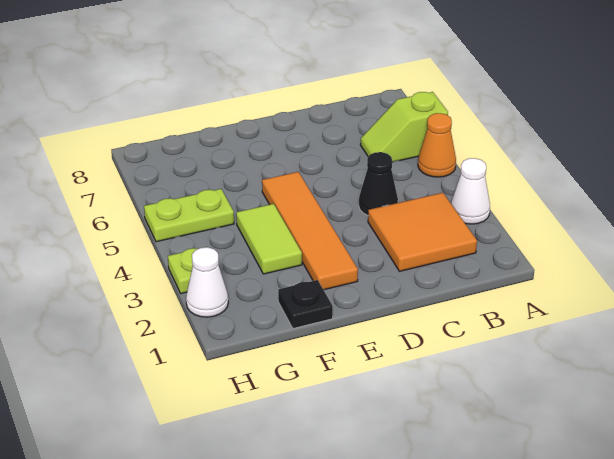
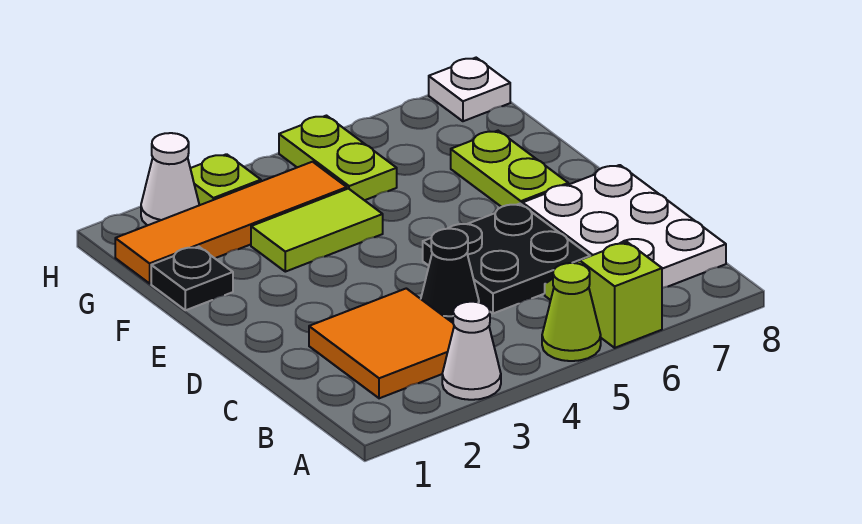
orange 1x1 cone [418,113,456,177] -> lime 1x1 cone [542,263,601,361]
none -> white 2x3 plate [523,165,726,288]
none -> black 2x2 plate [423,204,590,313]
orange 1x4 tile [262,172,358,290] -> orange 1x4 tile moved to [115,162,347,283]
none -> lime 1x2 plate [451,131,568,207]
none -> white 1x1 plate [429,58,510,121]

